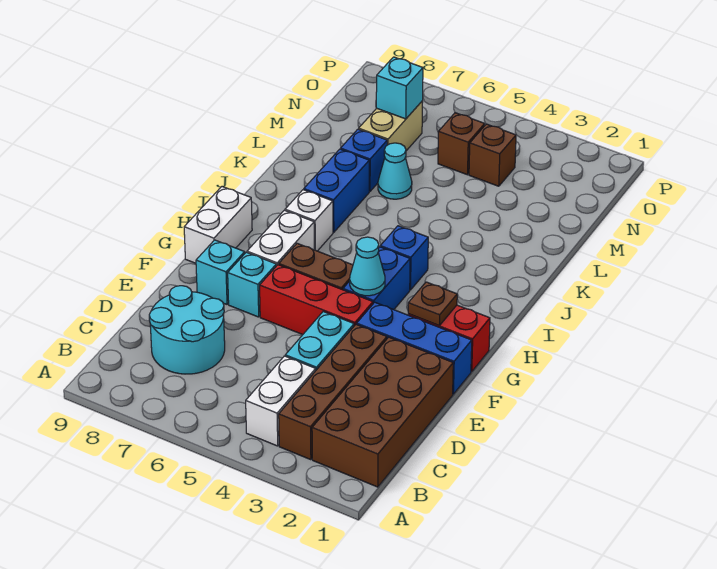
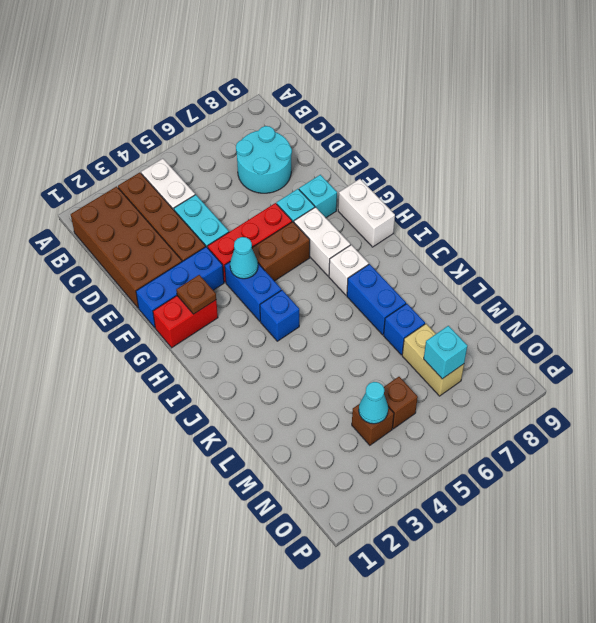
cyan 1x1 cone [378,143,412,199] -> cyan 1x1 cone moved to [359,382,388,424]

